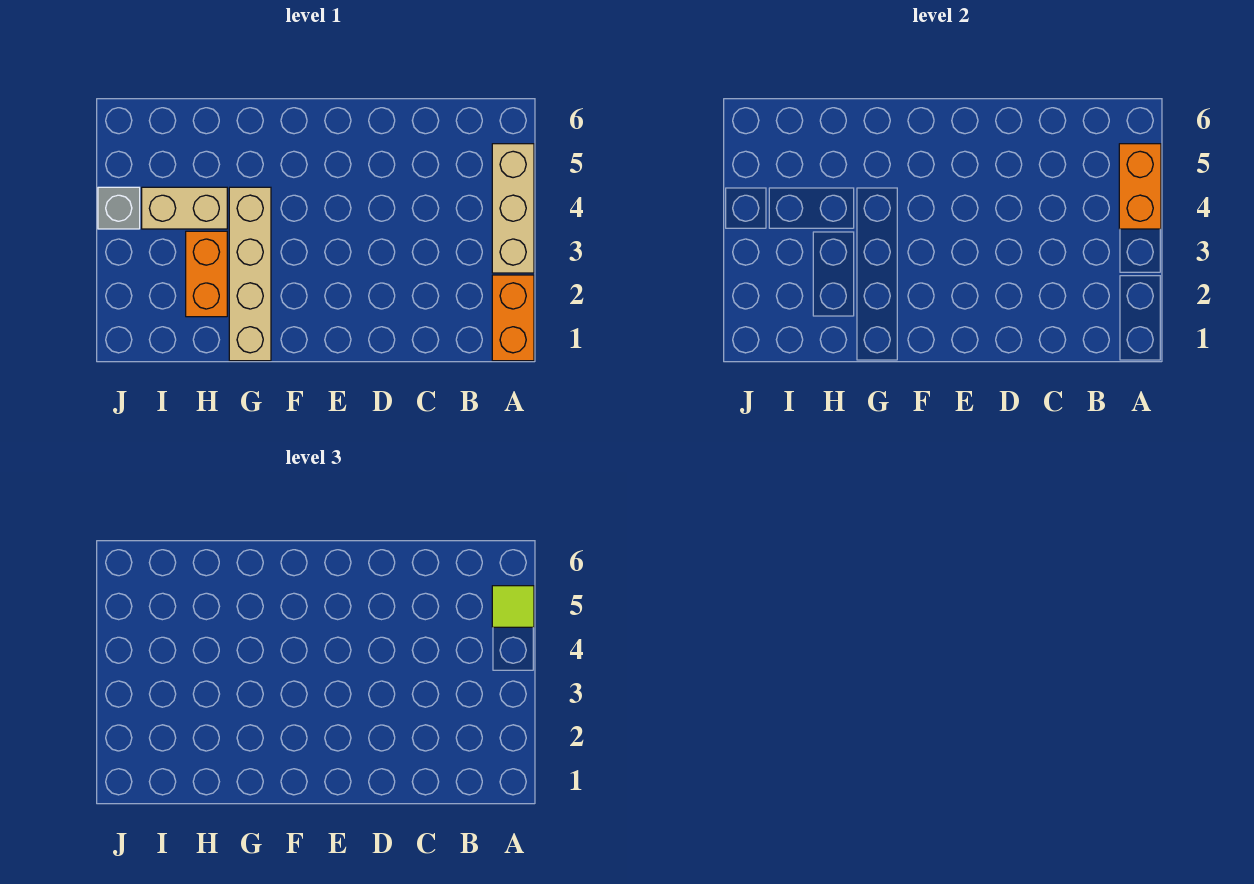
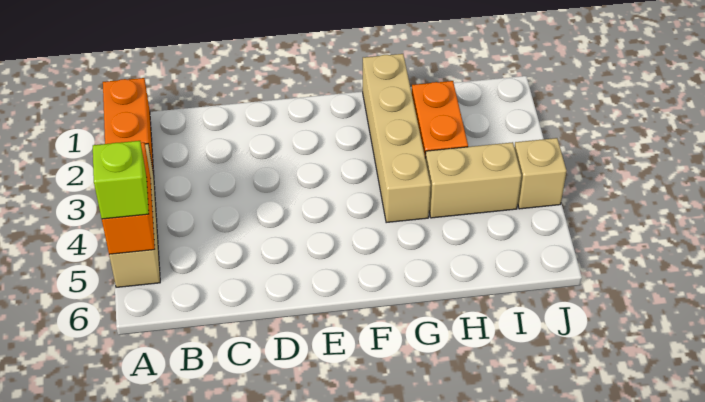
lime 1x1 tile [492,586,534,627] -> lime 1x1 brick [93,141,149,219]
grey 1x1 brick [98,187,140,229] -> tan 1x1 brick [514,138,567,209]

